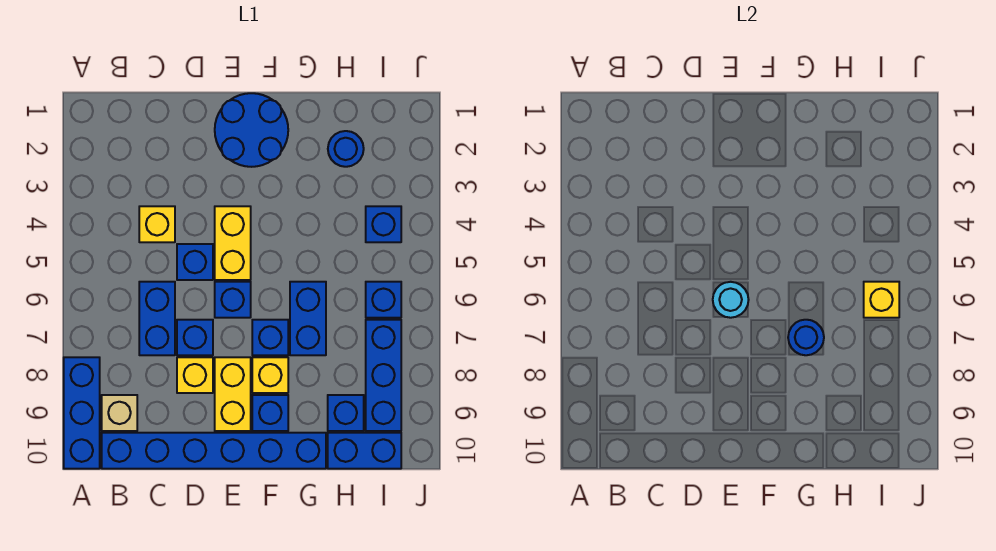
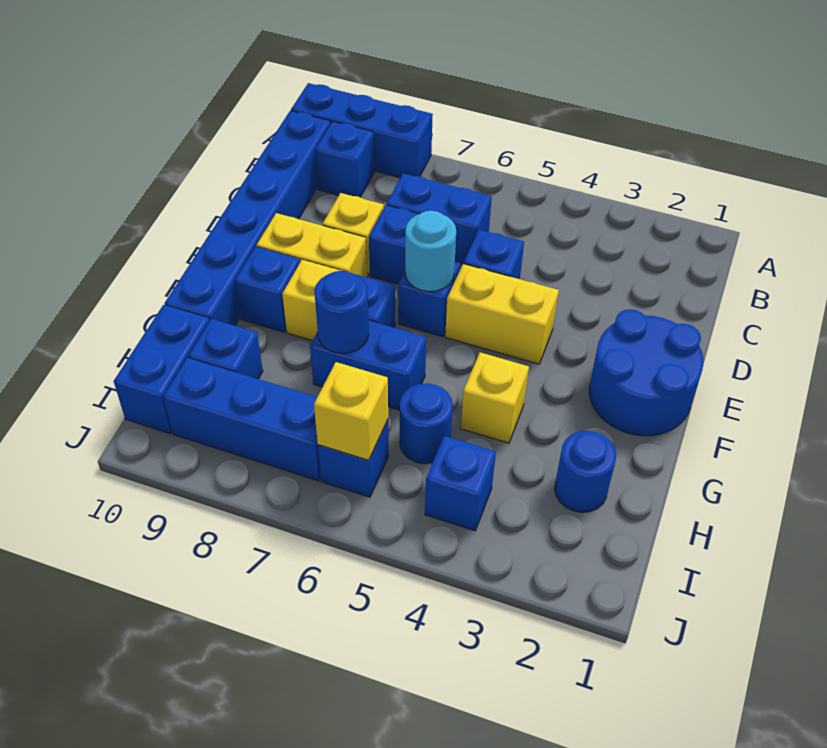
tan 1x1 brick [102,395,137,431] -> blue 1x1 brick [315,121,374,197]
yellow 1x1 brick [139,206,175,242] -> yellow 1x1 brick moved to [461,352,529,443]
none -> blue 1x1 round brick [400,383,453,464]

